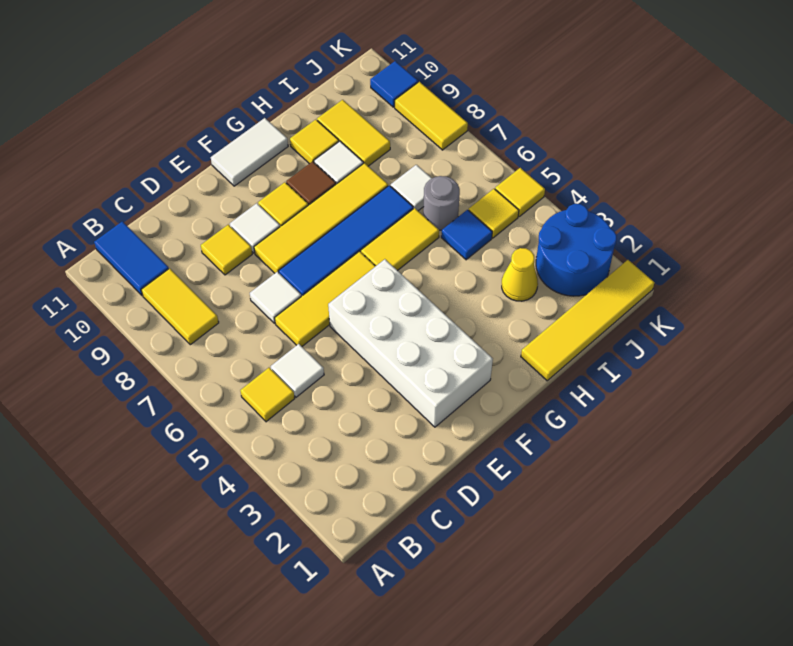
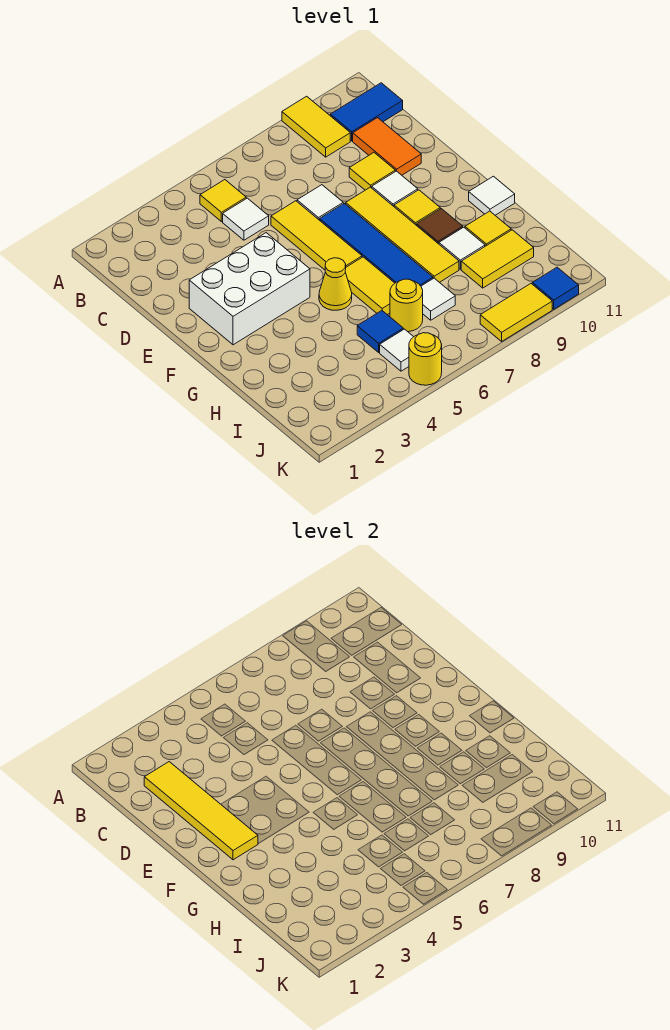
yellow 1x2 tile [141,268,219,345] -> yellow 1x2 tile turned to [282,96,350,157]
none -> orange 1x2 tile [353,118,421,175]
white 2x4 brick [328,259,493,427] -> white 2x3 brick [189,233,310,345]
white 1x2 tile [211,118,288,186] -> white 1x1 tile [469,176,515,215]
yellow 1x4 tile [521,260,654,381] -> yellow 1x4 tile moved to [144,762,258,860]
yellow 1x1 cone [502,248,538,301] -> yellow 1x1 cone moved to [319,258,352,310]
grey 1x1 round brick [423,176,460,230] -> yellow 1x1 round brick [390,279,423,332]
blue 2x2 round brick [536,204,617,296] -> none
yellow 1x1 tile [469,189,519,238] -> white 1x1 tile [380,329,413,371]
yellow 1x1 tile [495,168,545,216] -> yellow 1x1 round brick [409,333,442,385]

